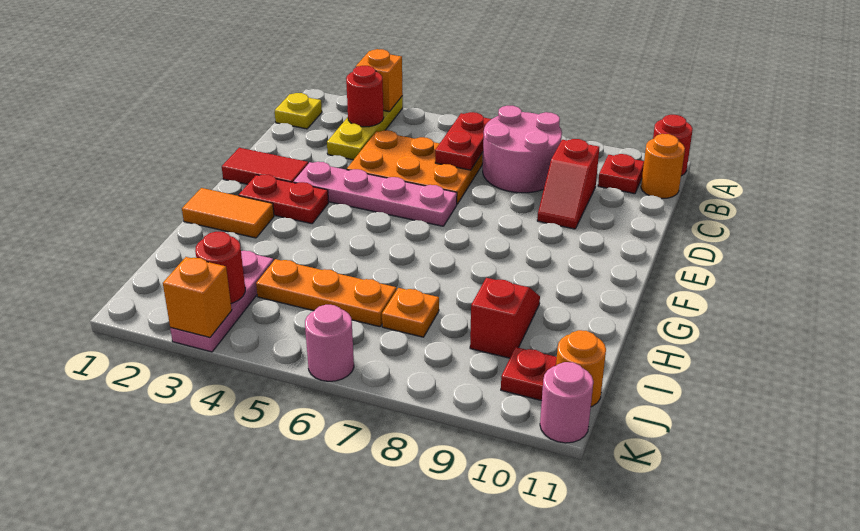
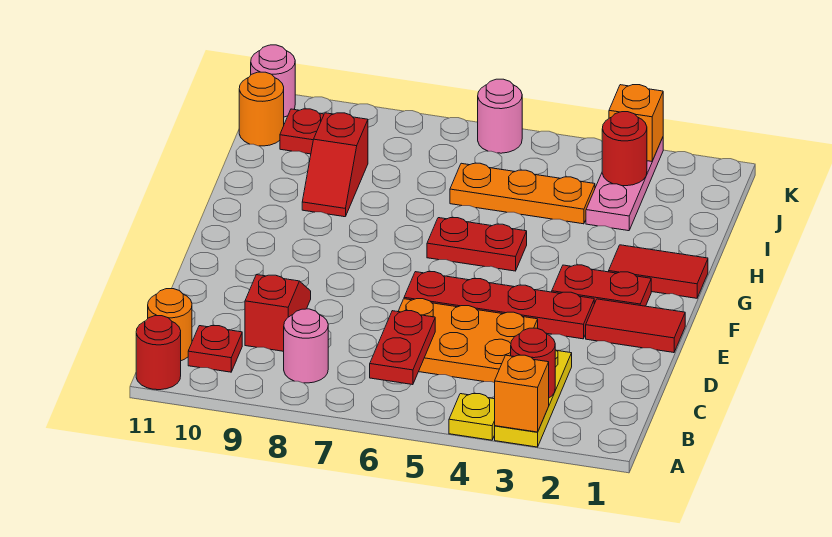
yellow 1x1 plate [275,93,322,129] -> yellow 1x1 plate moved to [449,394,495,440]
pink 2x2 round brick [483,106,562,193] -> pink 1x1 round brick [284,309,328,383]
pink 1x4 plate [294,162,457,226] -> red 1x4 plate [404,272,594,339]
orange 1x2 tile [182,188,274,238] -> red 1x2 tile [609,245,708,298]
none -> red 1x2 plate [427,218,527,271]
orange 1x1 plate [382,288,439,337] -> none

